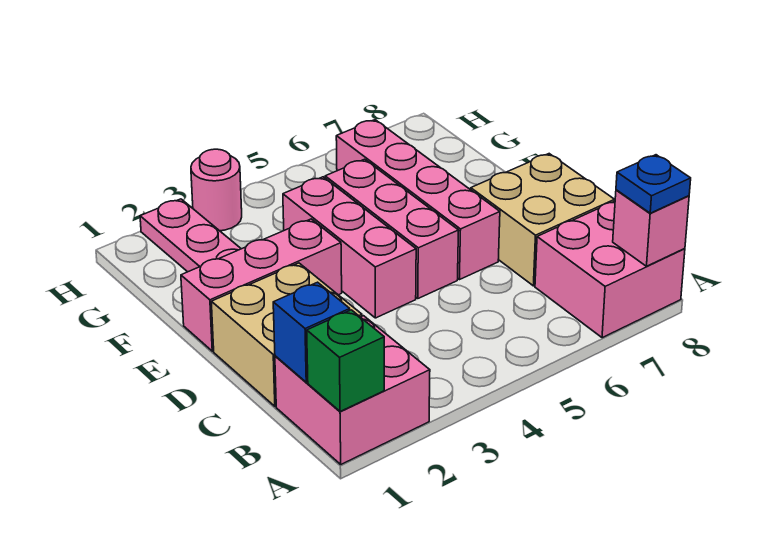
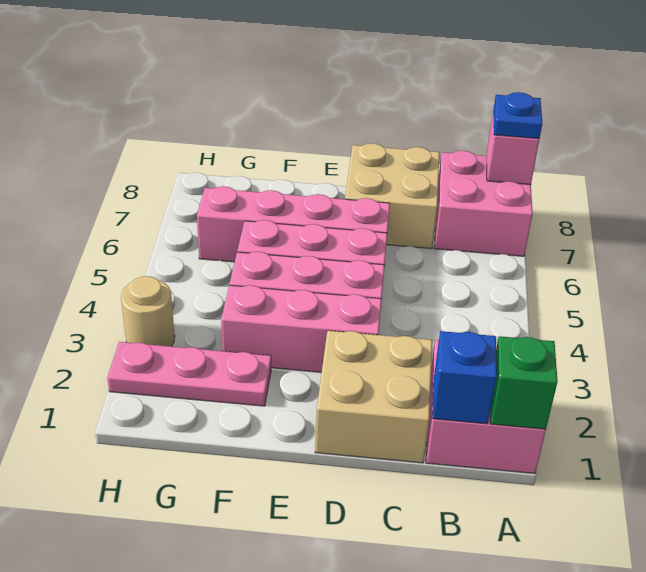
pink 1x3 brick [181,219,342,351] -> pink 1x3 brick turned to [221,285,382,372]
pink 1x1 round brick [191,149,242,231] -> tan 1x1 round brick [121,276,175,347]

